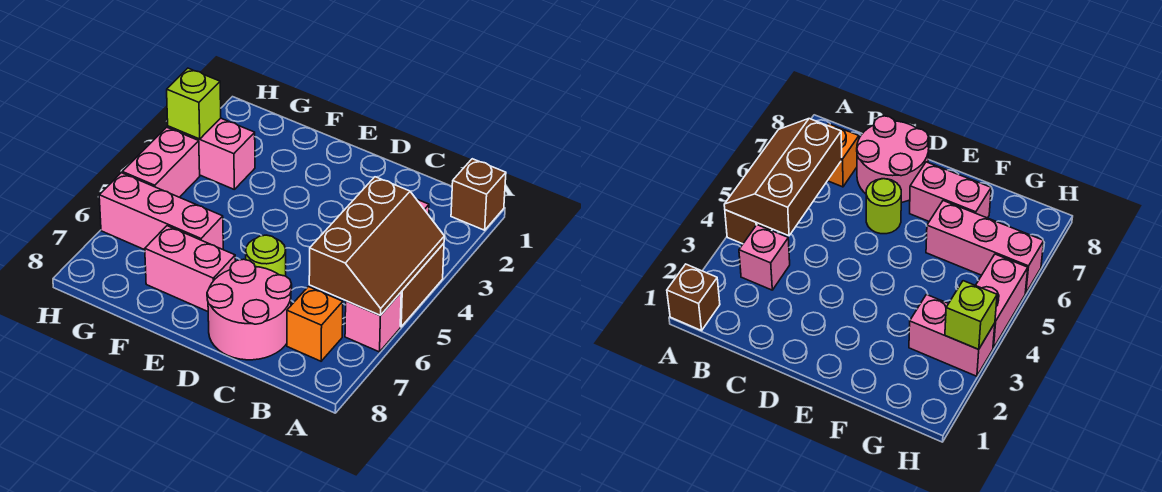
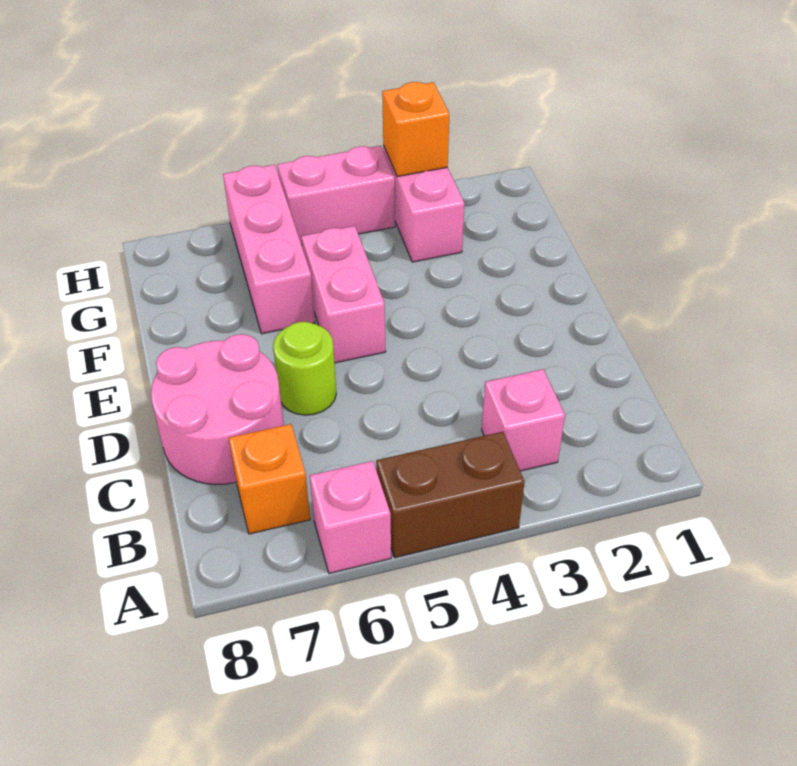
brown 1x1 brick [451,159,506,230] -> none
brown 2x3 slope [309,177,444,315] -> none
pink 1x2 brick [145,226,235,311] -> pink 1x2 brick moved to [301,226,386,363]
lime 1x1 brick [167,68,221,139] -> orange 1x1 brick [382,82,449,177]

